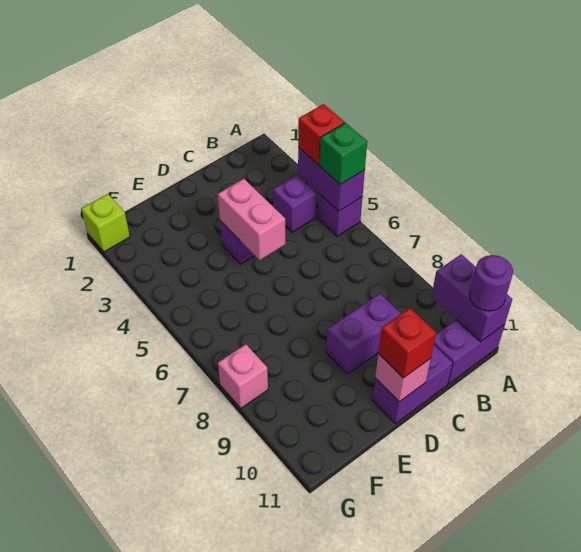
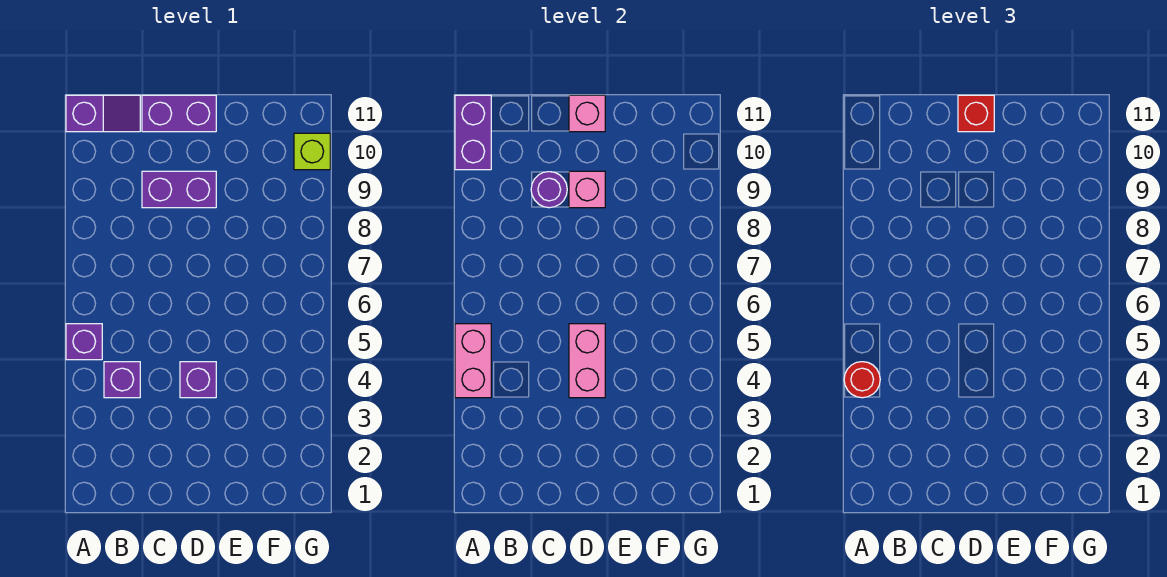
purple 1x2 brick [298,147,365,211] -> pink 1x2 brick [455,324,491,398]
red 1x1 brick [298,104,345,165] -> red 1x1 round brick [844,362,880,398]
green 1x1 brick [319,123,367,184] -> none
purple 1x2 brick [434,320,505,384] -> purple 1x2 slope [66,95,140,132]
purple 1x1 round brick [470,255,513,311] -> purple 1x1 round brick moved to [531,172,567,208]
lime 1x1 brick [81,194,130,252] -> lime 1x1 brick moved to [294,133,330,170]
pink 1x1 brick [218,344,268,408] -> pink 1x1 brick moved to [569,171,605,208]

